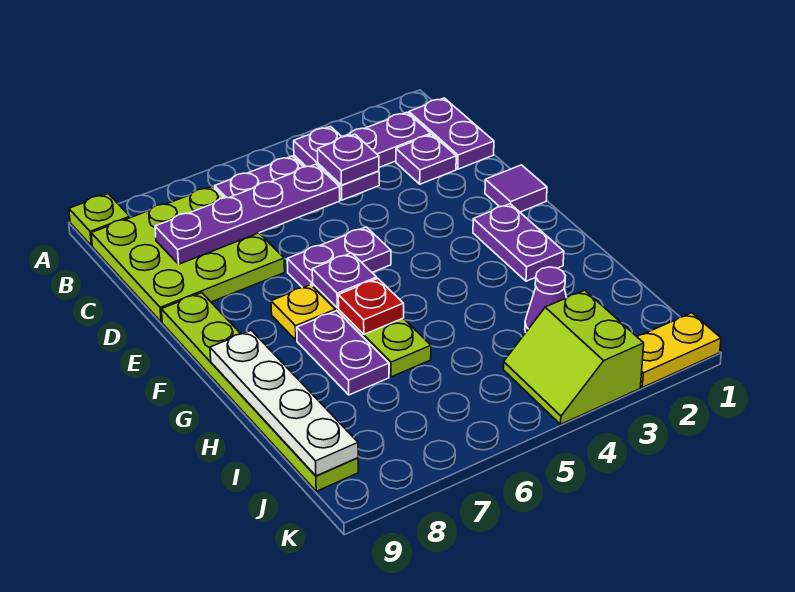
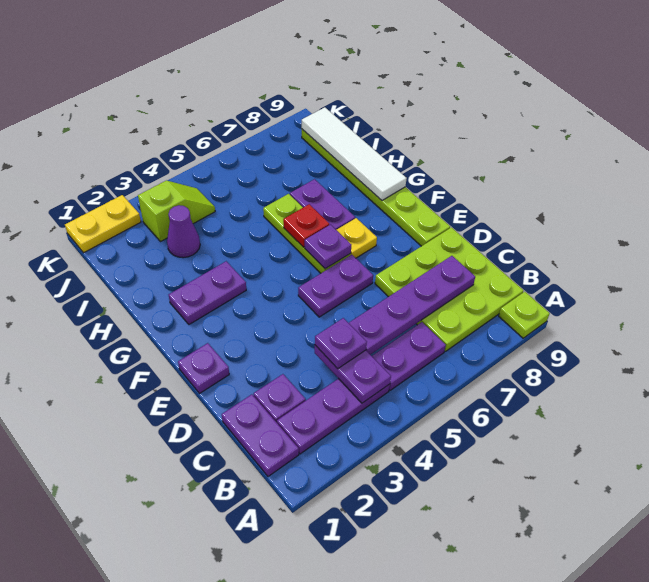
purple 1x1 tile [485,165,547,212] -> purple 1x1 plate [178,343,229,394]
purple 1x2 plate [473,204,564,281] -> purple 1x2 plate turned to [169,261,246,324]
white 1x4 plate [210,330,358,476] -> white 1x4 tile [302,107,407,200]
lime 2x2 slope [503,290,644,424] -> lime 1x2 slope [138,181,215,242]

